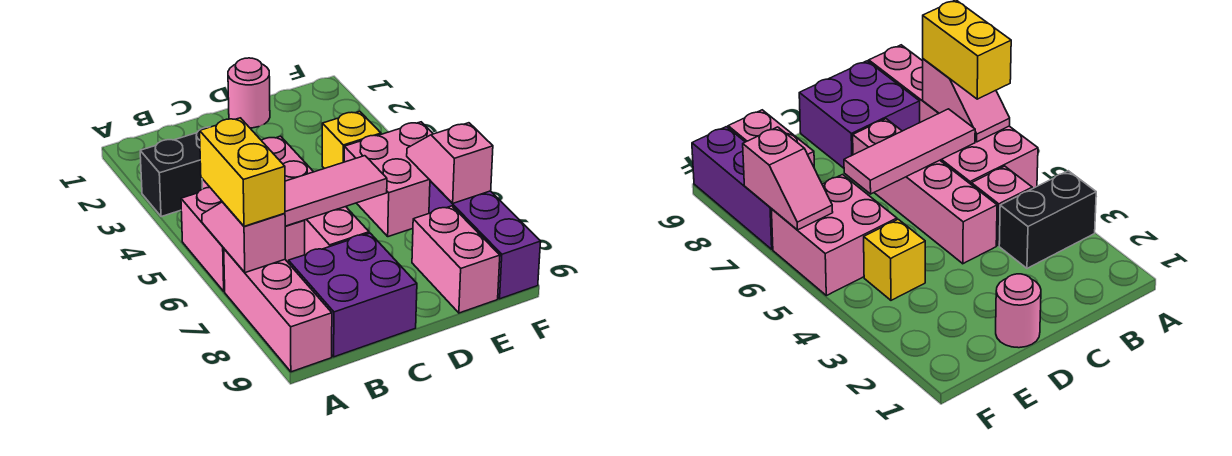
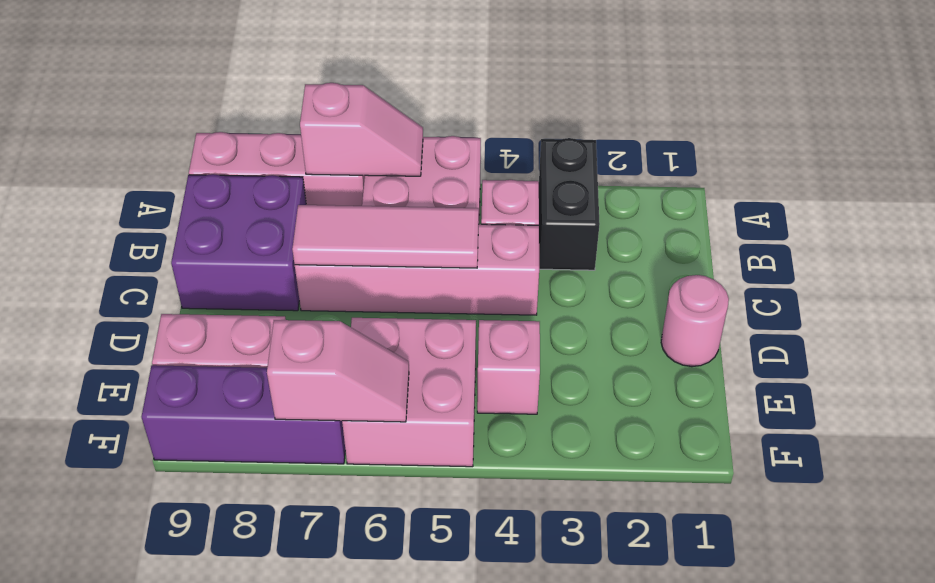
yellow 1x2 brick [200,118,285,226] -> none
pink 1x3 tile [285,156,387,226] -> pink 1x3 tile turned to [292,205,479,268]
yellow 1x1 brick [322,111,381,169] -> pink 1x1 brick [477,320,540,414]

